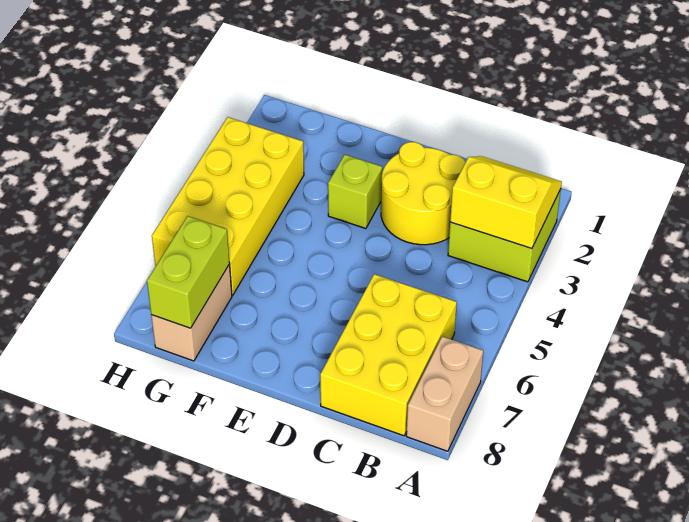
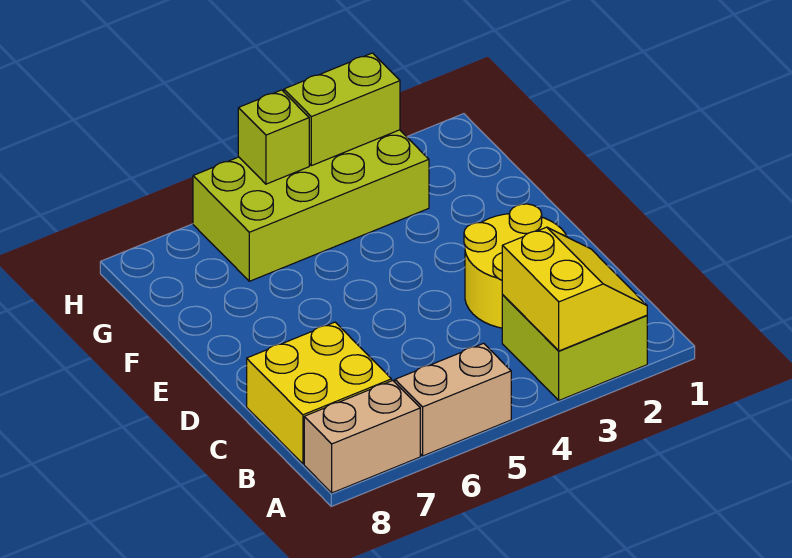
yellow 2x3 brick [320,274,457,436] -> yellow 2x2 brick [247,322,392,464]
lime 1x1 brick [328,155,382,229] -> lime 1x1 brick moved to [238,90,309,184]
yellow 2x4 brick [152,117,304,295] -> lime 2x4 brick [193,130,429,281]
tan 1x2 brick [151,264,232,361] -> tan 1x2 brick moved to [395,343,511,456]
lime 1x2 brick [147,216,230,328] -> lime 1x2 brick moved to [284,53,400,166]

